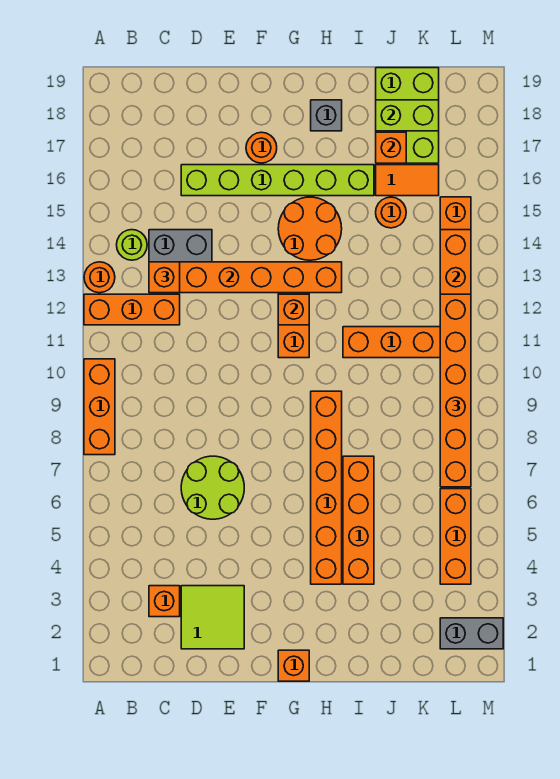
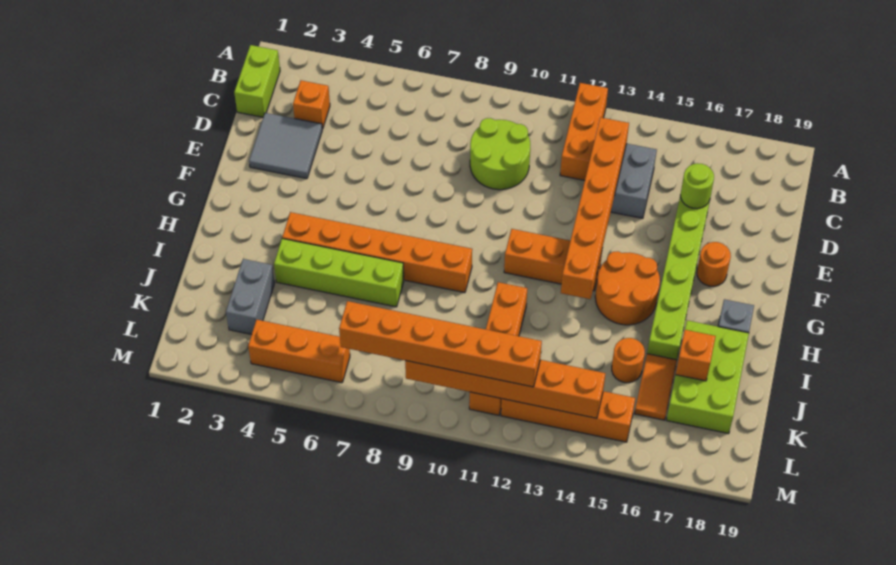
orange 1x3 brick [84,359,115,455] -> none
orange 1x1 round brick [84,262,115,293] -> none
lime 1x1 round brick [117,230,147,260] -> lime 1x1 round brick moved to [681,163,714,209]
orange 1x1 brick [149,262,180,293] -> none
lime 2x2 tile [181,586,244,649] -> grey 2x2 tile [249,113,322,179]
lime 2x2 round brick [181,456,244,519] -> lime 2x2 round brick moved to [470,118,530,190]
orange 1x1 brick [278,650,309,681] -> none
orange 1x1 brick [278,294,309,325] -> none
orange 1x4 brick [343,456,374,584] -> lime 1x4 brick [274,239,404,307]
lime 2x3 brick [376,68,439,163] -> lime 2x3 brick turned to [667,320,749,434]
lime 1x2 brick [376,100,439,131] -> lime 1x2 brick moved to [234,45,280,117]
grey 1x2 brick [440,618,503,649] -> grey 1x2 brick moved to [226,259,275,335]

